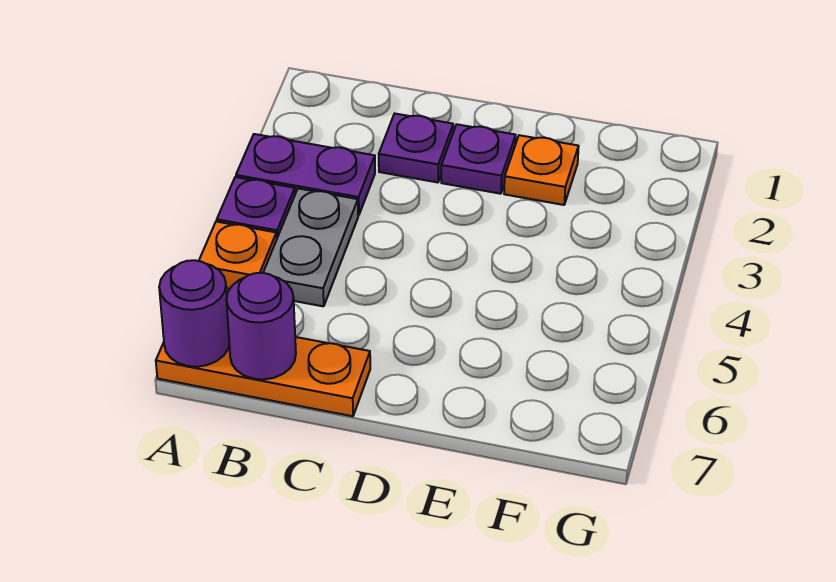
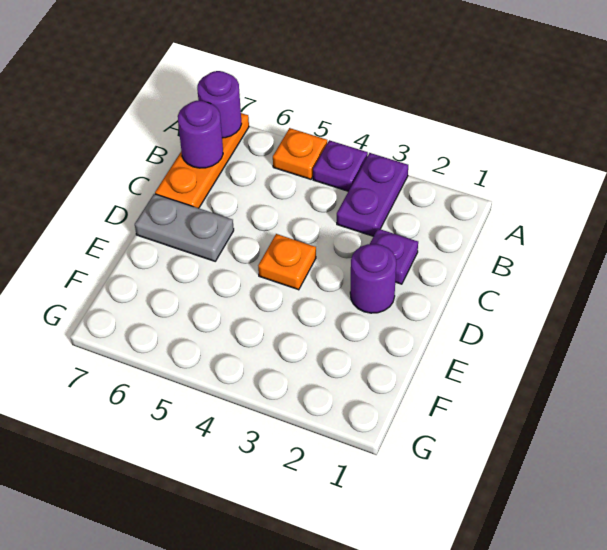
grey 1x2 plate [263,188,358,306] -> grey 1x2 plate moved to [135,194,234,261]
purple 1x1 plate [441,124,516,194] -> purple 1x1 round brick [350,244,396,313]
orange 1x1 plate [504,135,579,205] -> orange 1x1 plate moved to [258,234,316,290]

